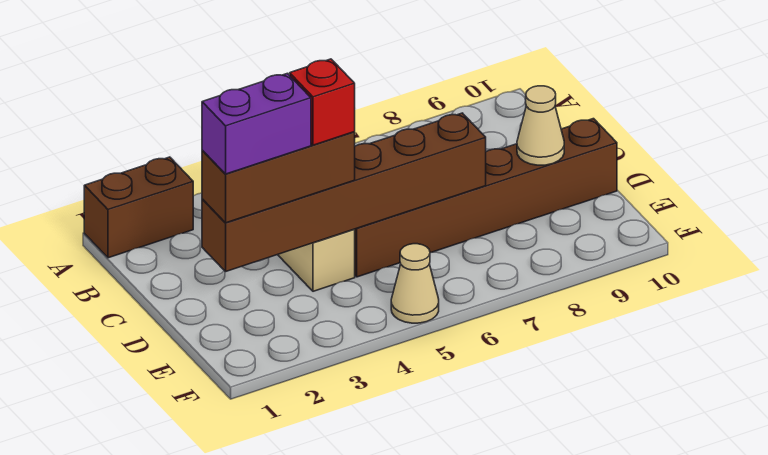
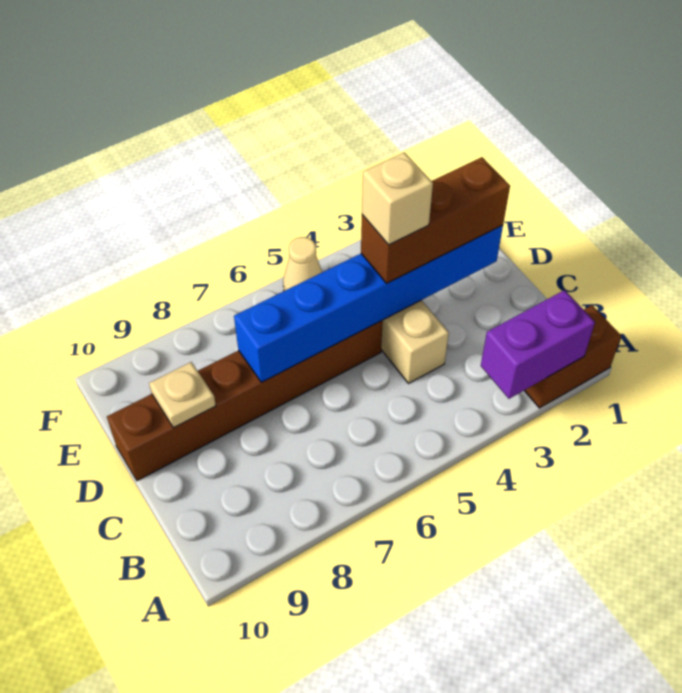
brown 1x6 brick [202,113,486,271] -> blue 1x6 brick [234,225,503,382]
purple 1x2 brick [202,73,311,174] -> purple 1x2 brick moved to [481,290,595,399]
red 1x1 brick [290,59,355,145] -> tan 1x1 brick [362,152,433,245]
tan 1x1 cone [517,86,564,165] -> tan 1x1 plate [149,362,216,428]

